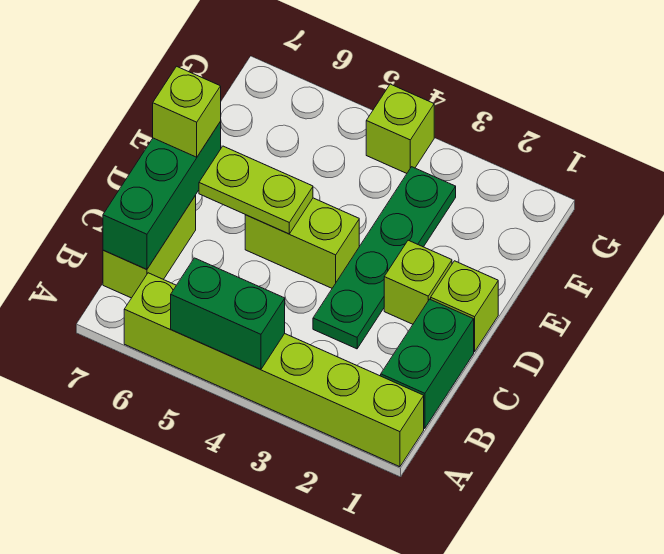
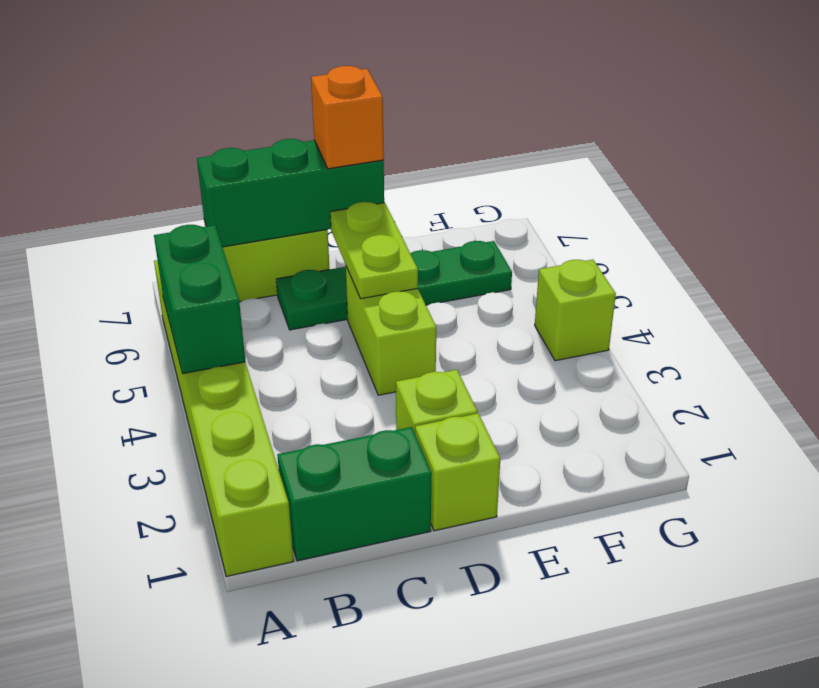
green 1x4 plate [313,167,456,349] -> green 1x4 plate moved to [276,241,512,330]
lime 1x1 brick [153,66,221,157] -> orange 1x1 brick [311,66,384,169]

